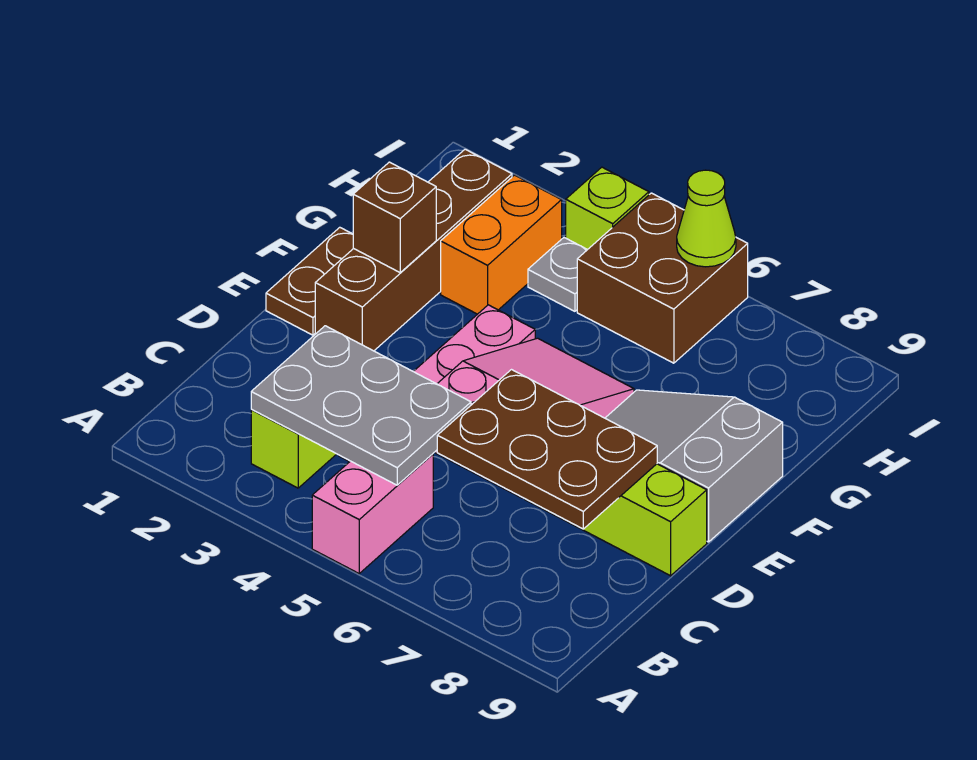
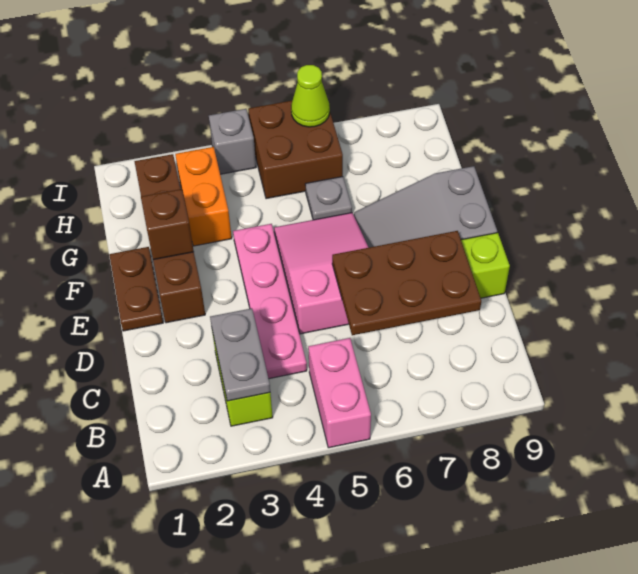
grey 2x3 plate [251,326,471,485] -> grey 1x2 plate [210,308,270,401]
grey 1x1 plate [528,238,587,311] -> grey 1x1 plate moved to [305,177,352,220]
lime 1x1 brick [566,167,649,250] -> grey 1x1 brick [209,109,256,174]

